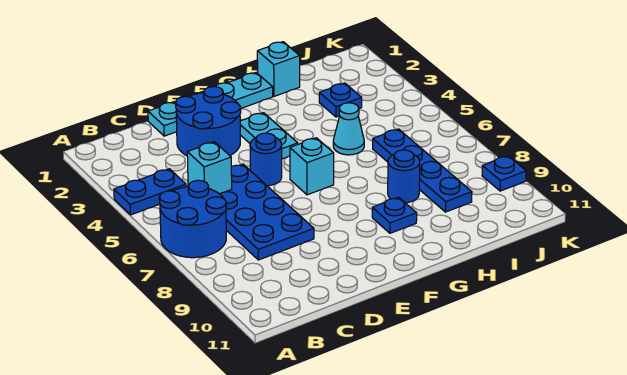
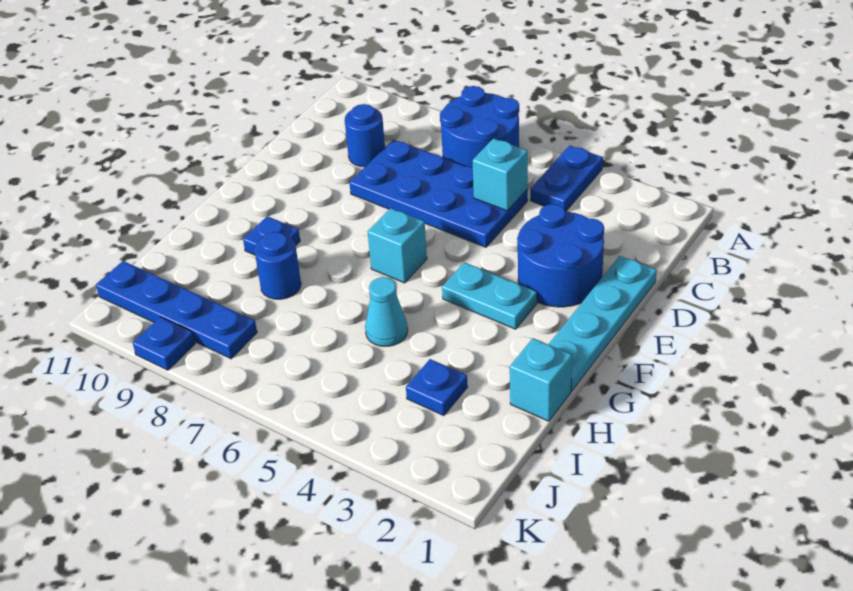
blue 1x1 round brick [250,133,282,186] -> blue 1x1 round brick moved to [345,104,385,167]
blue 1x4 plate [373,129,472,212] -> blue 1x4 plate moved to [96,261,257,359]

